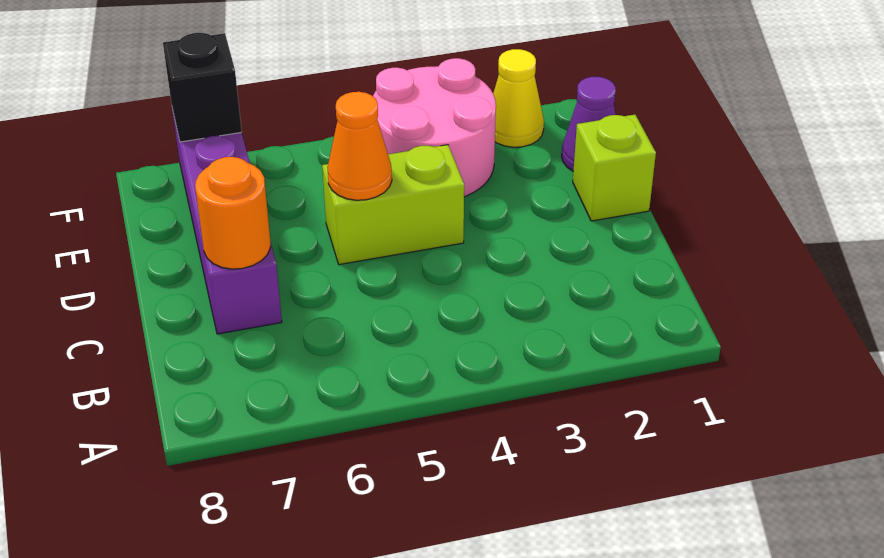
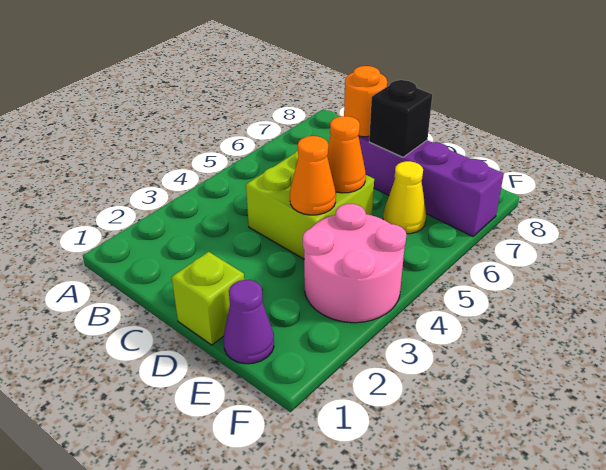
lime 1x2 brick [322,145,464,265] -> lime 2x2 brick [246,150,374,259]
none -> orange 1x1 cone [290,136,336,215]
yellow 1x1 cone [493,49,544,147] -> yellow 1x1 cone moved to [383,161,426,234]
black 1x1 brick [163,33,242,142] -> black 1x1 brick moved to [369,80,432,157]

